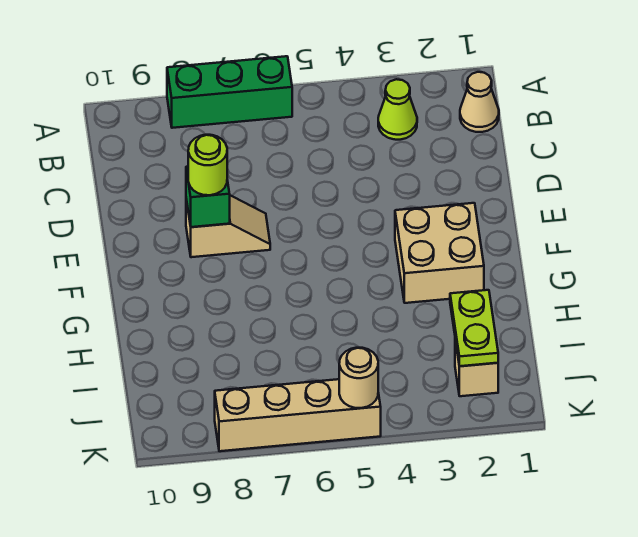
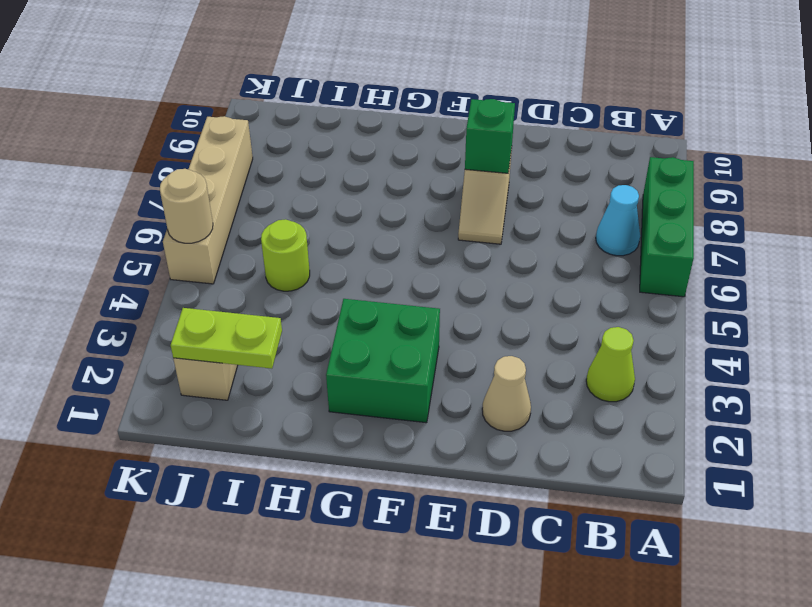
tan 1x1 cone [460,72,499,132] -> tan 1x1 cone moved to [482,356,531,431]
none -> cyan 1x1 cone [596,185,640,256]
lime 1x1 round brick [188,135,227,195] -> lime 1x1 round brick moved to [261,219,310,291]
tan 2x2 brick [395,203,484,303] -> green 2x2 brick [326,299,440,423]

